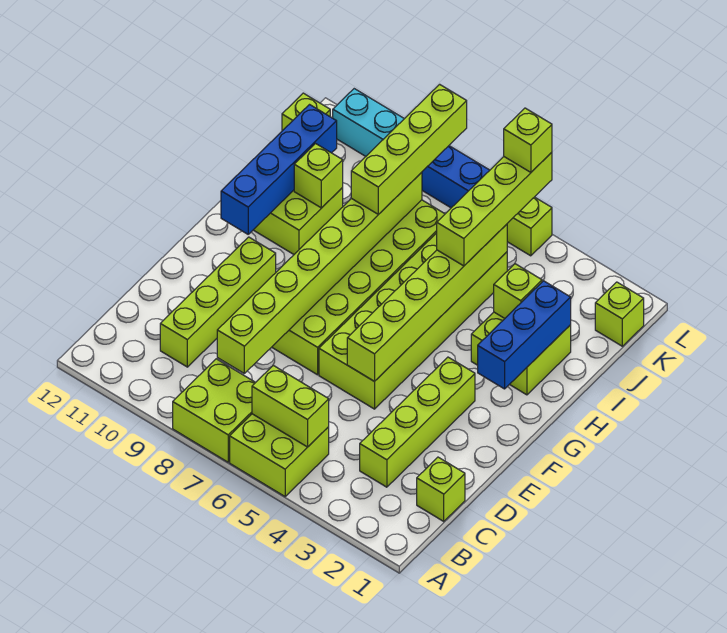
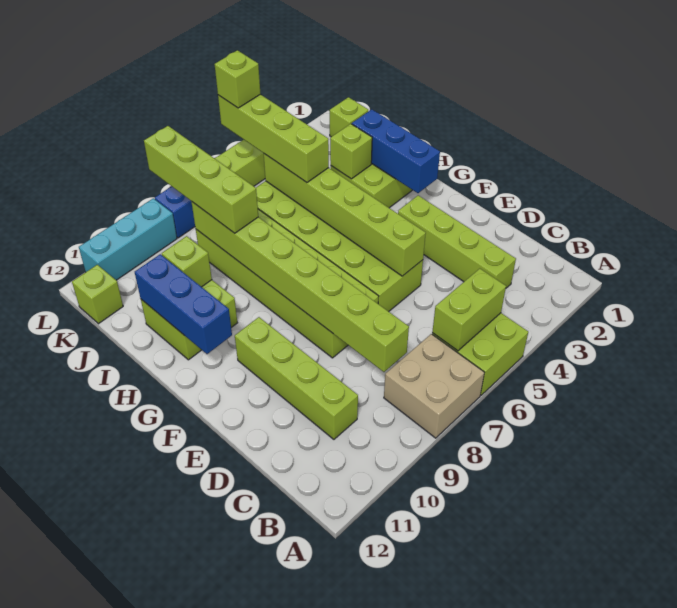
lime 2x2 brick [173,359,256,462] -> tan 2x2 brick [384,334,484,438]
lime 1x1 brick [417,457,465,521] -> none
blue 1x4 brick [221,105,337,234] -> blue 1x3 brick [135,254,232,354]

